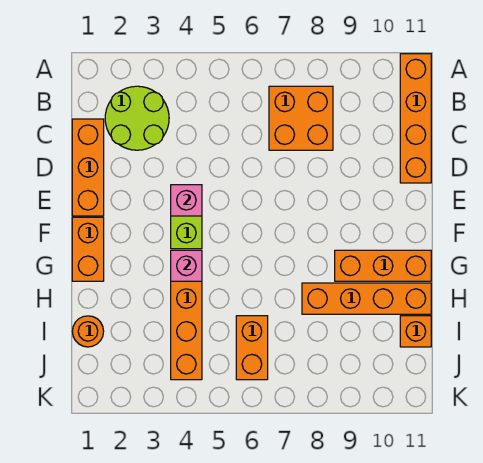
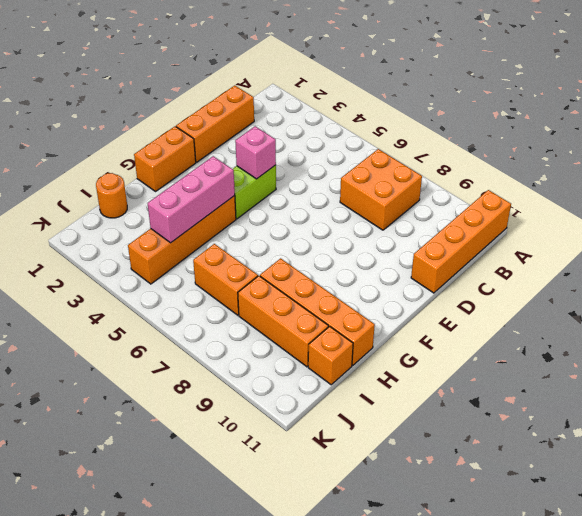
lime 2x2 round brick [105,86,169,150] -> none
pink 1x1 brick [171,250,202,281] -> pink 1x3 brick [148,156,235,243]
orange 1x3 brick [335,250,431,281] -> orange 1x3 brick moved to [238,276,328,367]
orange 1x2 brick [236,316,268,380] -> orange 1x2 brick turned to [193,244,258,315]

